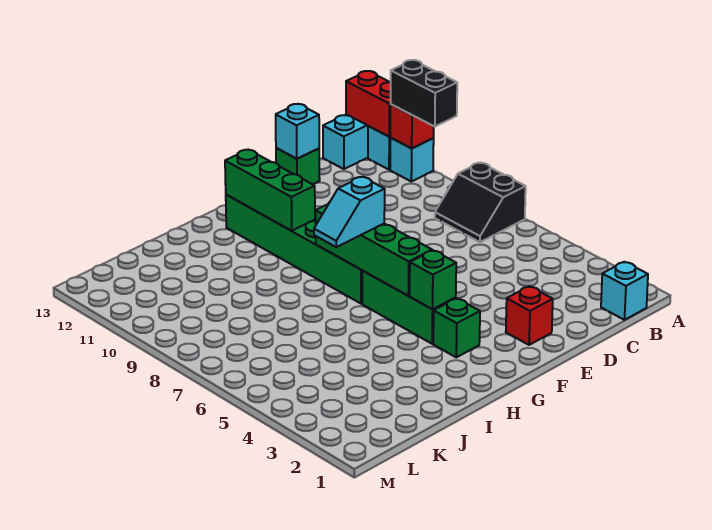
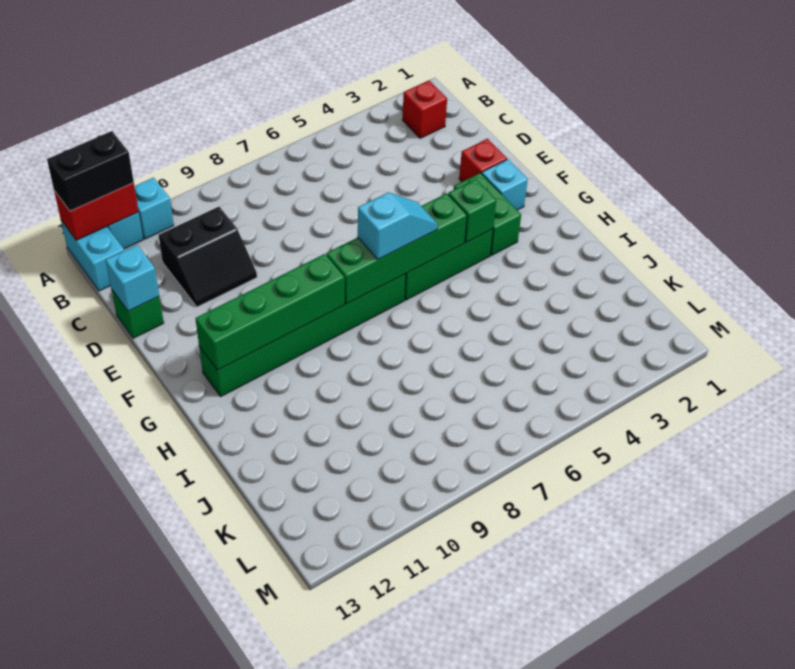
black 2x2 slope [435,163,526,242] -> black 2x2 slope moved to [159,207,257,307]
black 1x2 brick [391,60,457,126] -> black 1x2 brick moved to [47,131,134,211]
red 1x1 brick [390,105,434,148] -> red 1x1 brick moved to [402,81,447,138]
cyan 1x1 brick [601,262,648,320] -> cyan 1x1 brick moved to [482,159,528,210]
green 1x1 brick [433,298,480,357] -> green 1x2 brick [454,173,521,256]
cyan 1x2 slope [314,177,385,247] -> cyan 1x2 slope turned to [358,192,438,259]
green 1x3 brick [225,150,315,231] -> green 1x4 brick [195,254,345,370]

